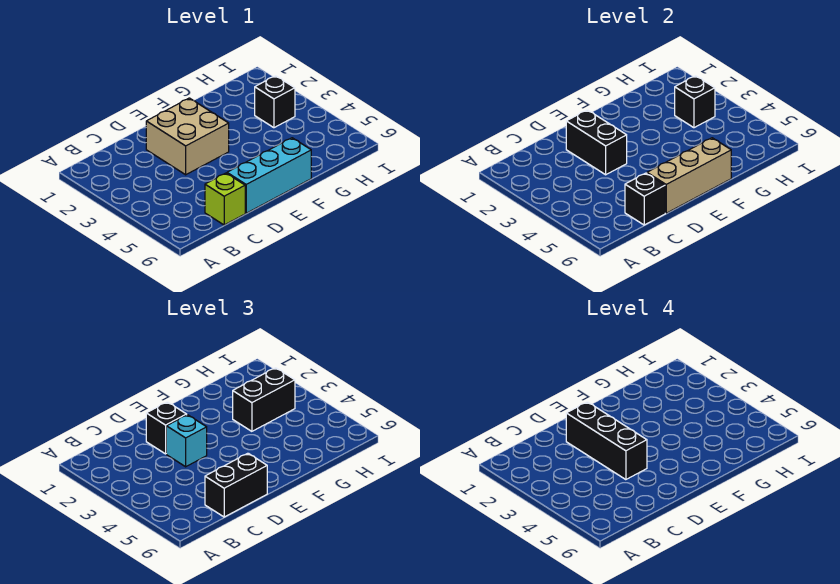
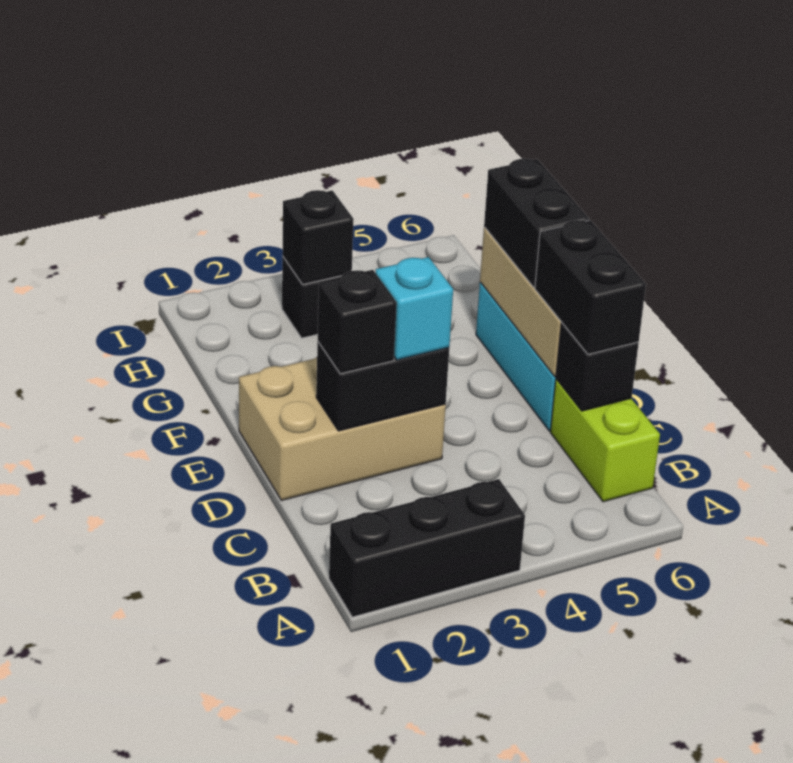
lime 1x1 brick [205,173,245,225] -> lime 1x2 brick [550,379,660,502]
tan 2x2 brick [146,98,229,175] -> tan 2x3 brick [239,357,446,500]
black 1x3 brick [566,402,647,480] -> black 1x3 brick moved to [329,479,525,617]
black 1x2 brick [233,368,295,431] -> black 1x2 brick moved to [484,159,589,287]

